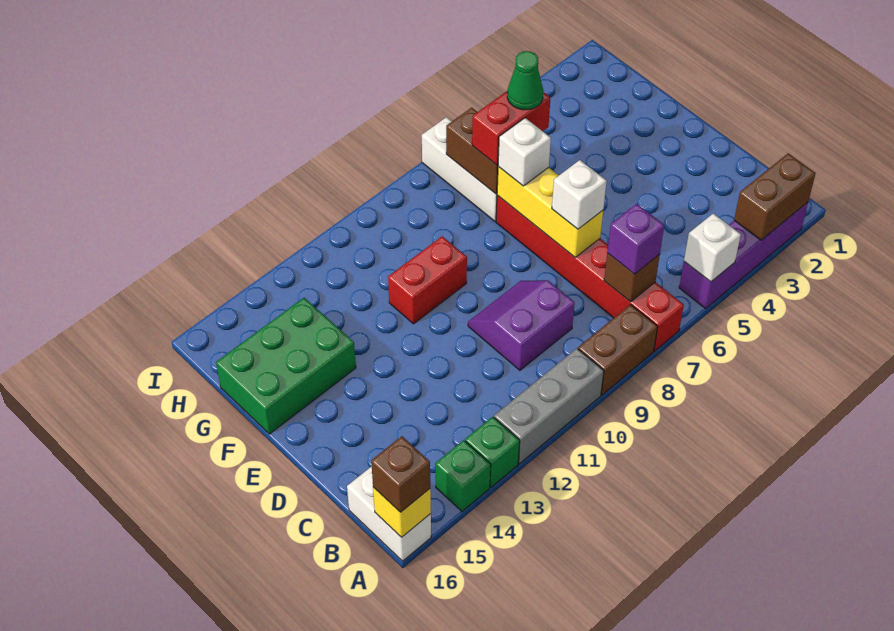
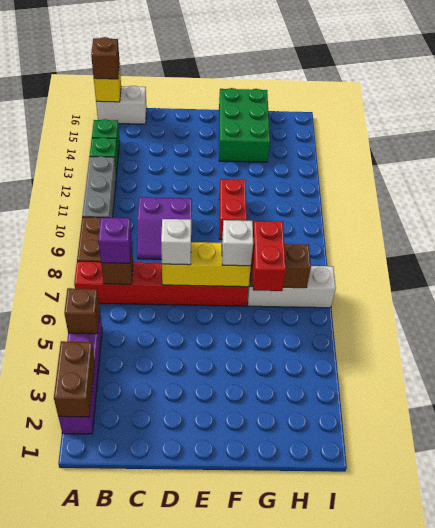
white 1x1 brick [684,213,741,282] -> brown 1x1 brick [64,288,100,334]
purple 2x2 slope [468,280,575,370] -> purple 2x2 slope turned to [137,197,192,259]
green 1x1 cone [507,51,543,110] -> none

